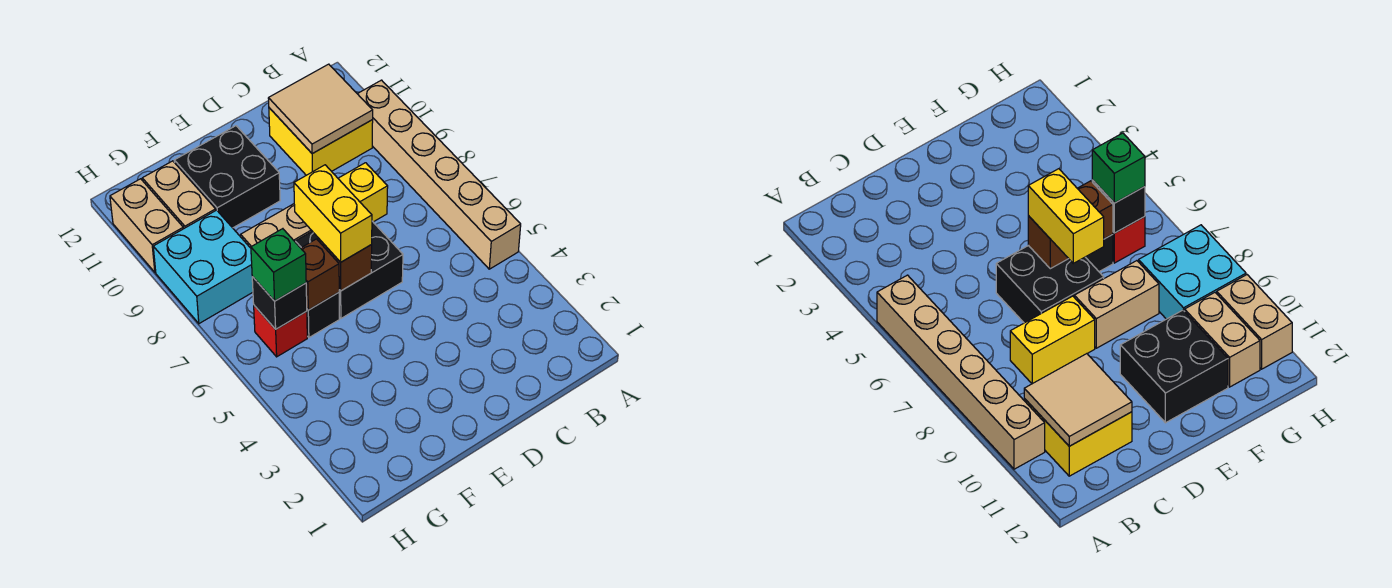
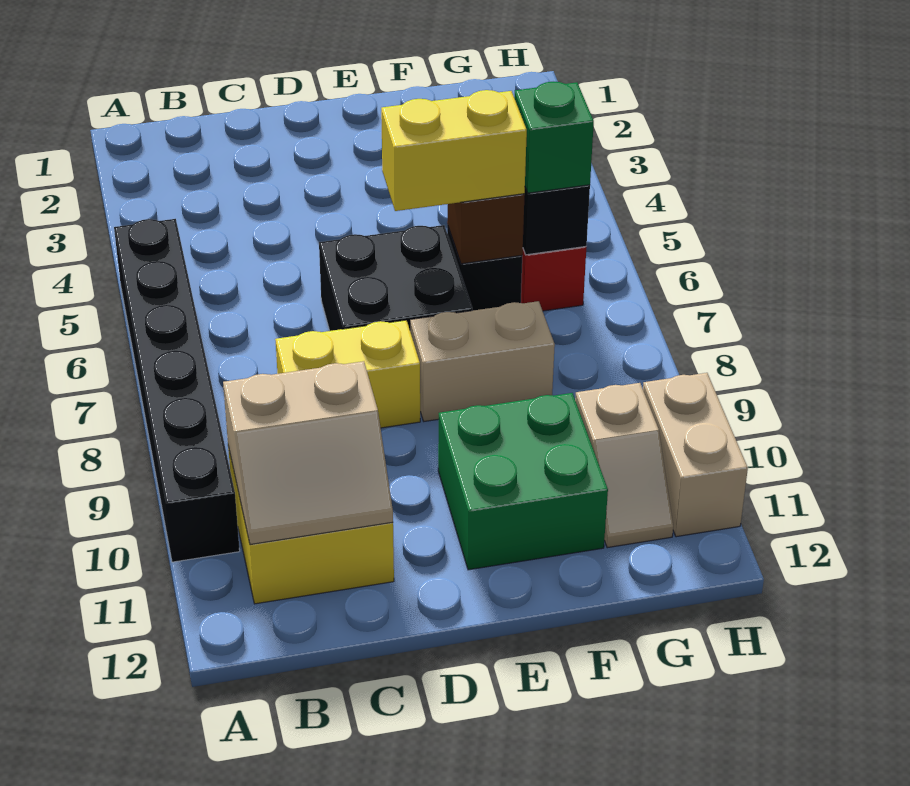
tan 1x6 brick [358,80,521,269] -> black 1x6 brick [114,219,240,562]
tan 2x2 tile [268,64,373,154] -> tan 2x2 slope [223,361,393,545]
brown 1x1 brick [318,238,372,291] -> none
yellow 1x2 brick [294,165,372,262] -> yellow 1x2 brick turned to [381,90,527,211]
black 2x2 brick [174,126,280,228] -> green 2x2 brick [438,393,608,570]
cyan 2x2 brick [153,210,253,324] -> none
tan 1x2 brick [142,161,216,229] -> tan 1x2 slope [575,383,673,548]

